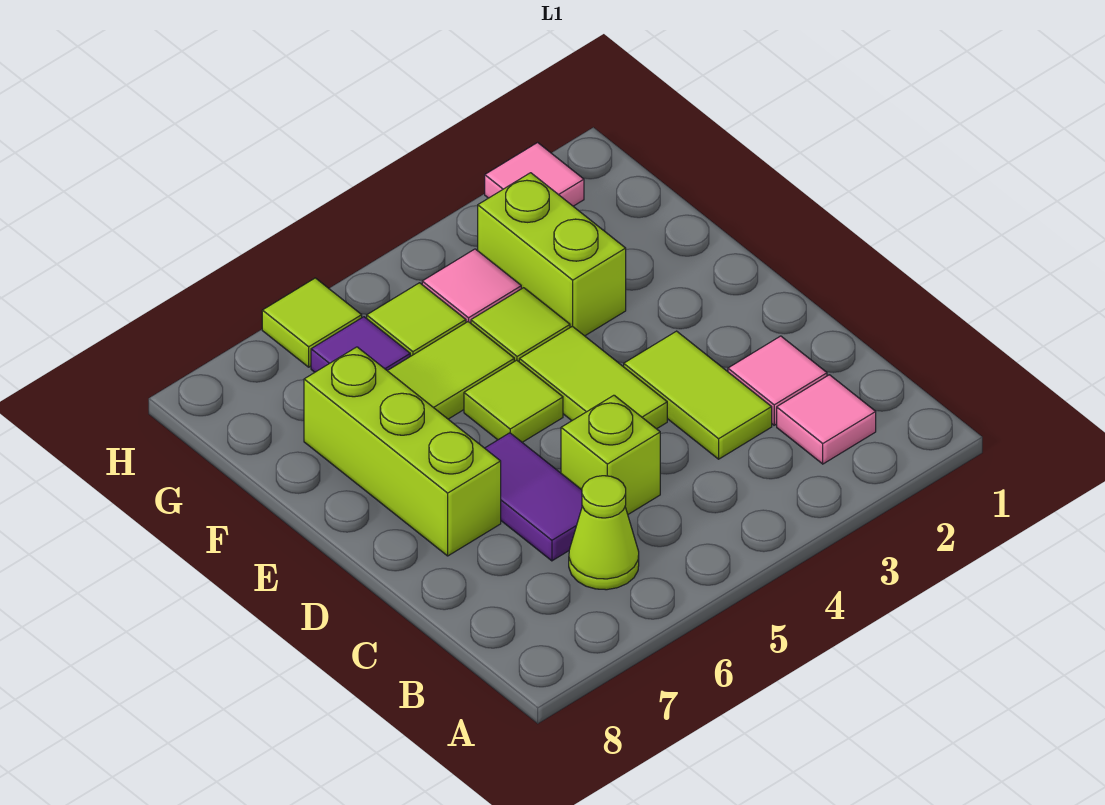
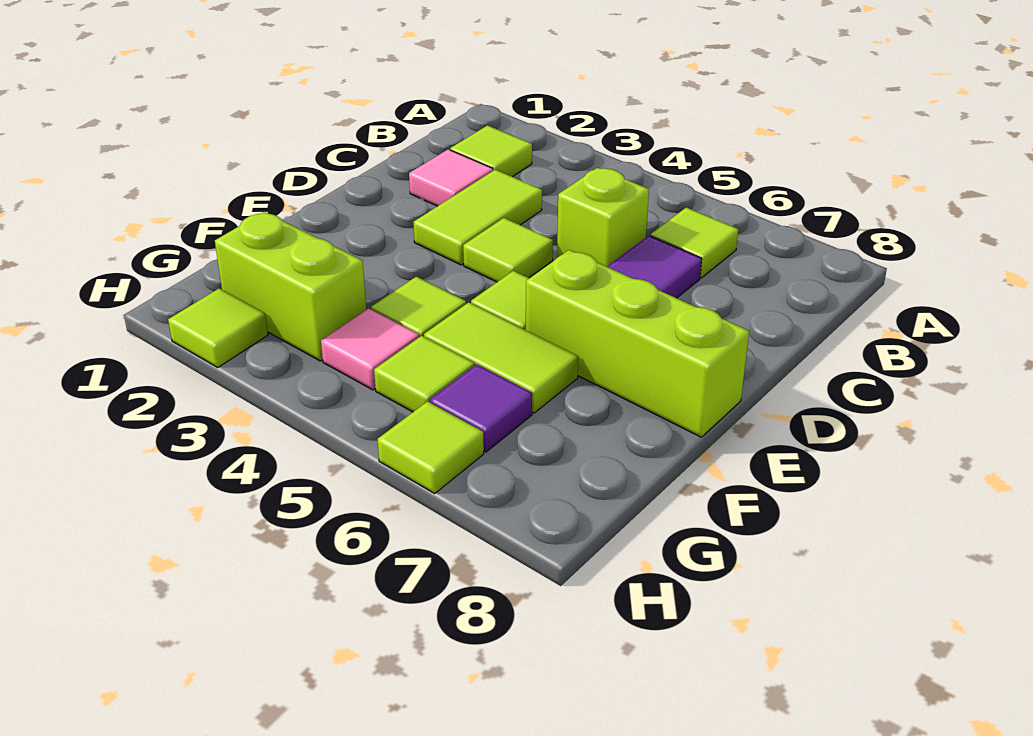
pink 1x1 tile [777,375,876,464] -> lime 1x1 tile [450,125,532,177]
lime 1x1 cone [569,476,639,590] -> lime 1x1 tile [650,207,738,278]
lime 1x2 tile [519,326,667,429] -> lime 1x1 tile [463,218,553,282]
lime 1x3 brick [304,347,501,556] -> lime 1x3 brick turned to [526,250,749,437]
lime 1x2 brick [478,173,626,336] -> lime 1x2 brick turned to [215,212,366,361]
pink 1x1 tile [485,143,584,206] -> lime 1x1 tile [168,289,268,367]

